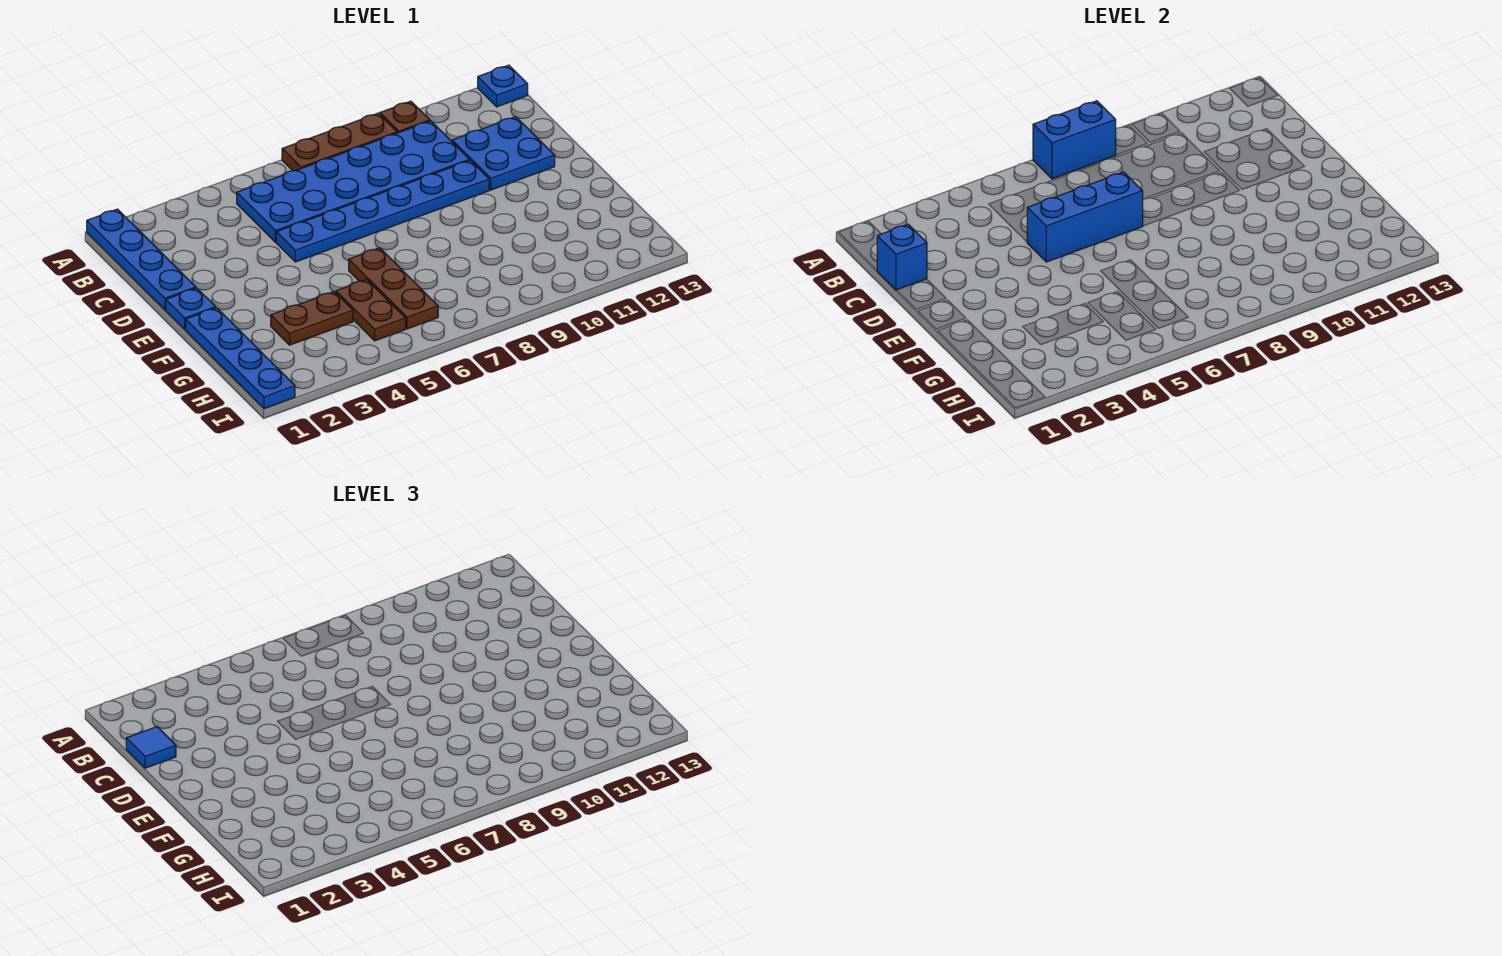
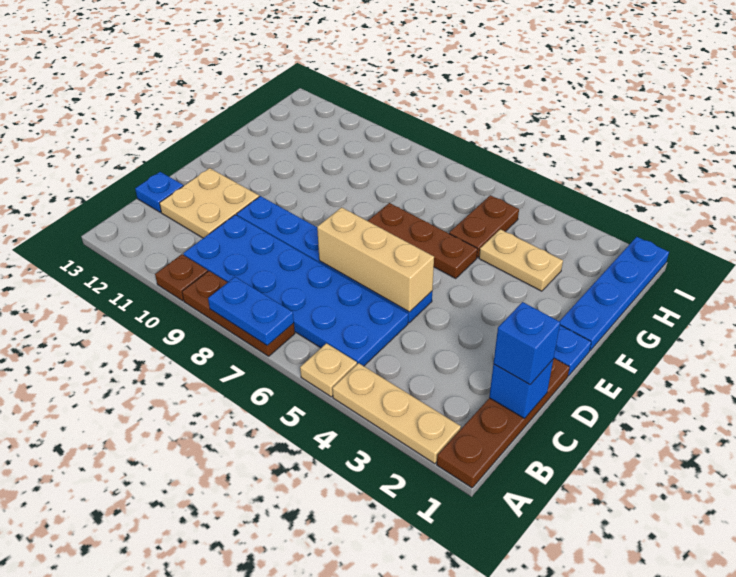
blue 1x4 plate [87,209,196,310] -> brown 1x4 plate [437,358,570,488]
none -> tan 1x3 plate [332,363,461,464]
none -> tan 1x1 plate [300,343,357,397]
blue 1x2 brick [1033,101,1116,179] -> blue 1x2 plate [208,277,294,346]
blue 1x1 plate [478,65,528,107] -> blue 1x1 plate moved to [135,172,183,212]
blue 1x1 tile [126,727,176,768] -> blue 1x1 brick [493,302,560,385]
blue 2x2 plate [452,117,555,190] -> tan 2x2 plate [160,168,259,238]
blue 1x3 brick [1027,172,1143,262] -> tan 1x3 brick [317,207,434,312]
brown 1x3 plate [349,248,438,329] -> brown 1x3 plate turned to [368,203,477,278]
brown 1x2 plate [271,292,353,345] -> tan 1x2 plate [479,229,563,291]

